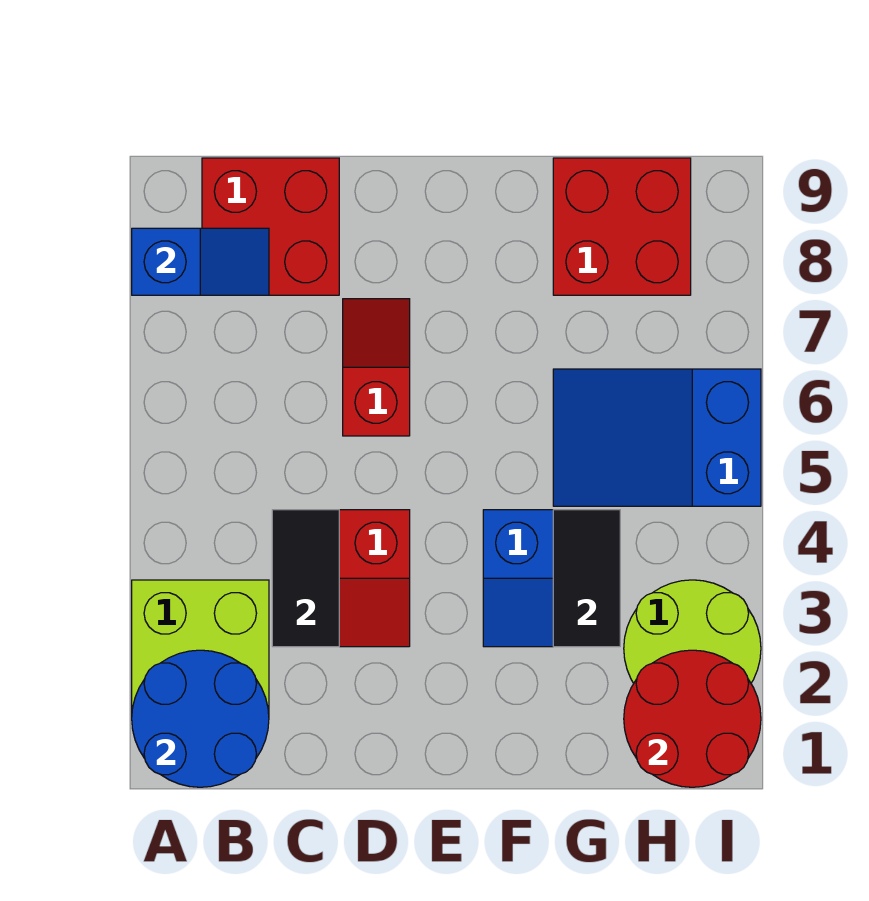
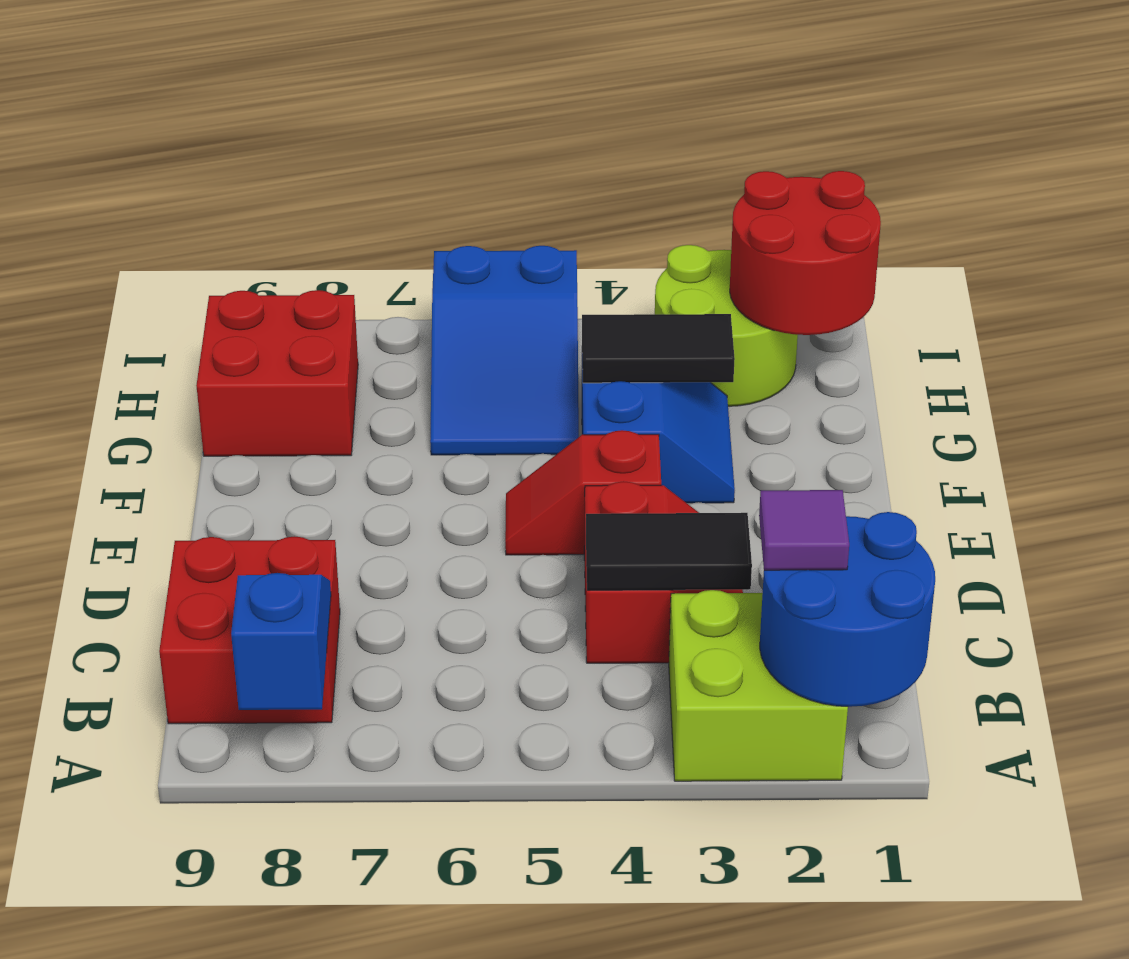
none -> purple 1x1 tile [759,490,849,570]
red 1x2 slope [343,299,410,436] -> red 1x2 slope moved to [505,430,661,555]

